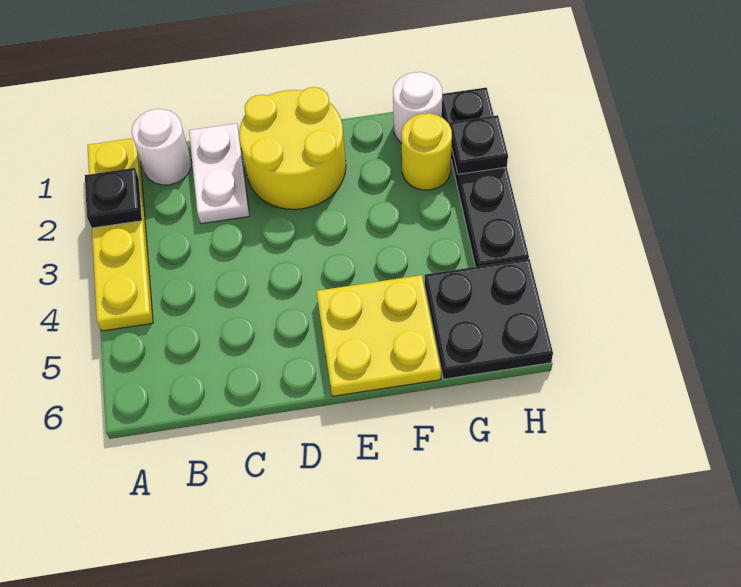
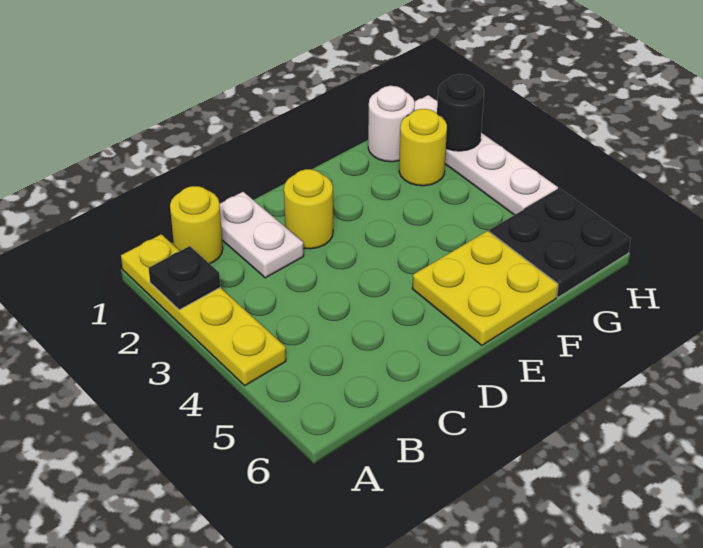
white 1x1 round brick [132,109,192,185] -> yellow 1x1 round brick [170,186,223,264]
yellow 2x2 round brick [239,87,346,209] -> yellow 1x1 round brick [284,169,333,249]
black 1x4 plate [442,87,529,267] -> white 1x4 plate [414,95,558,215]
black 1x1 plate [449,115,508,174] -> black 1x1 round brick [437,74,484,151]

